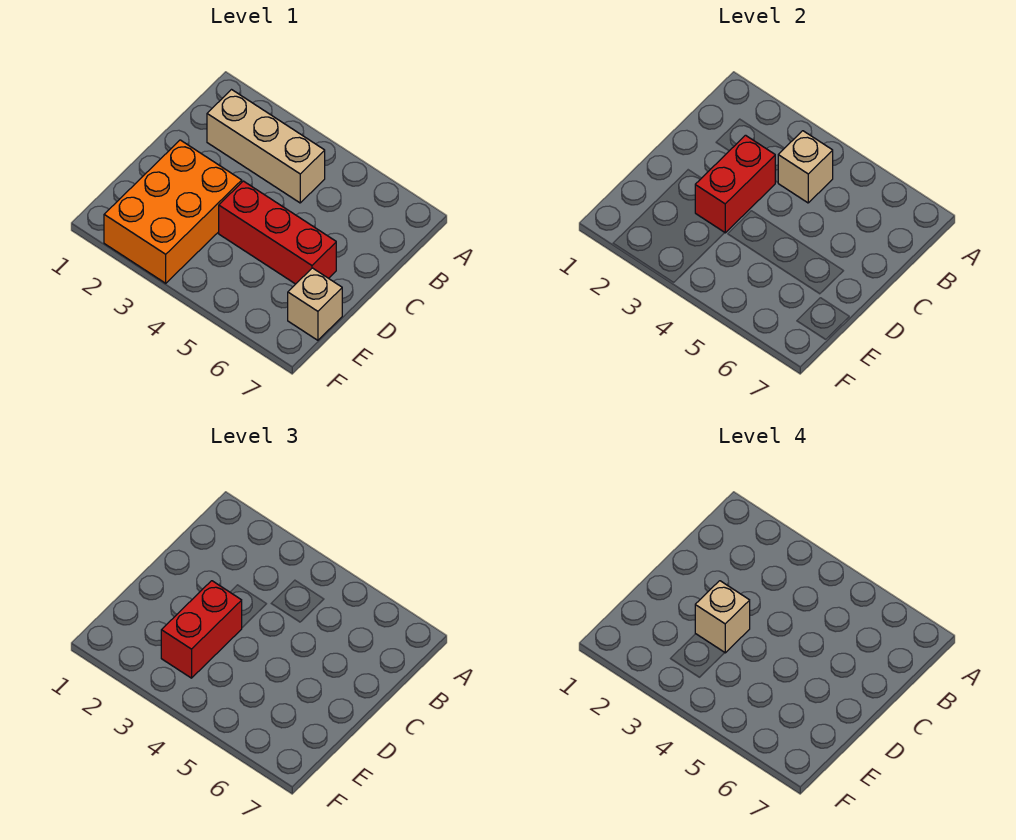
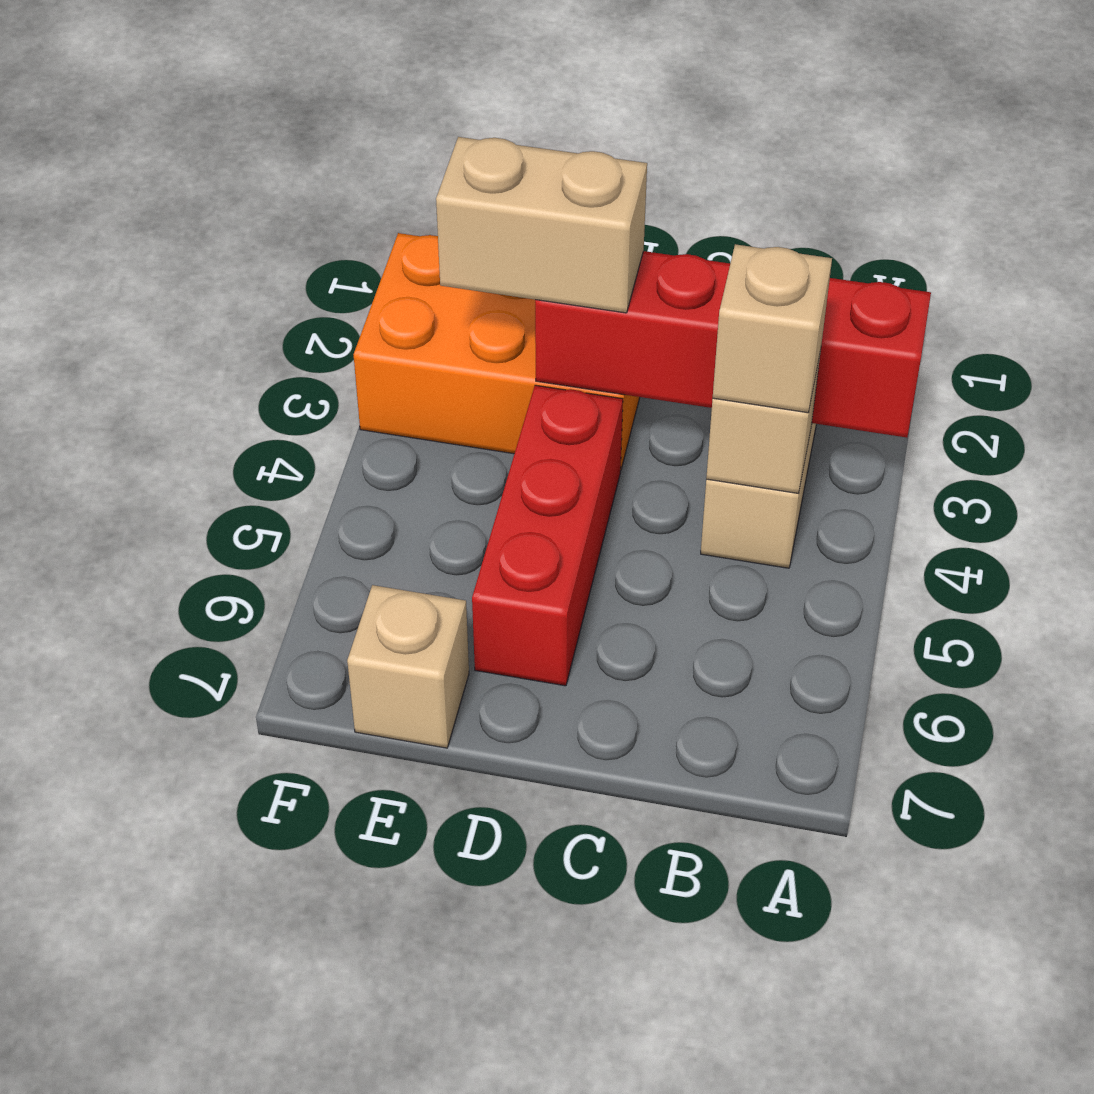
red 1x2 brick [695,135,775,233] -> red 1x4 brick [535,251,931,438]
red 1x2 brick [161,581,242,678] -> tan 1x2 brick [436,137,647,313]
tan 1x1 brick [695,581,750,653] -> tan 1x1 brick moved to [713,244,832,413]

